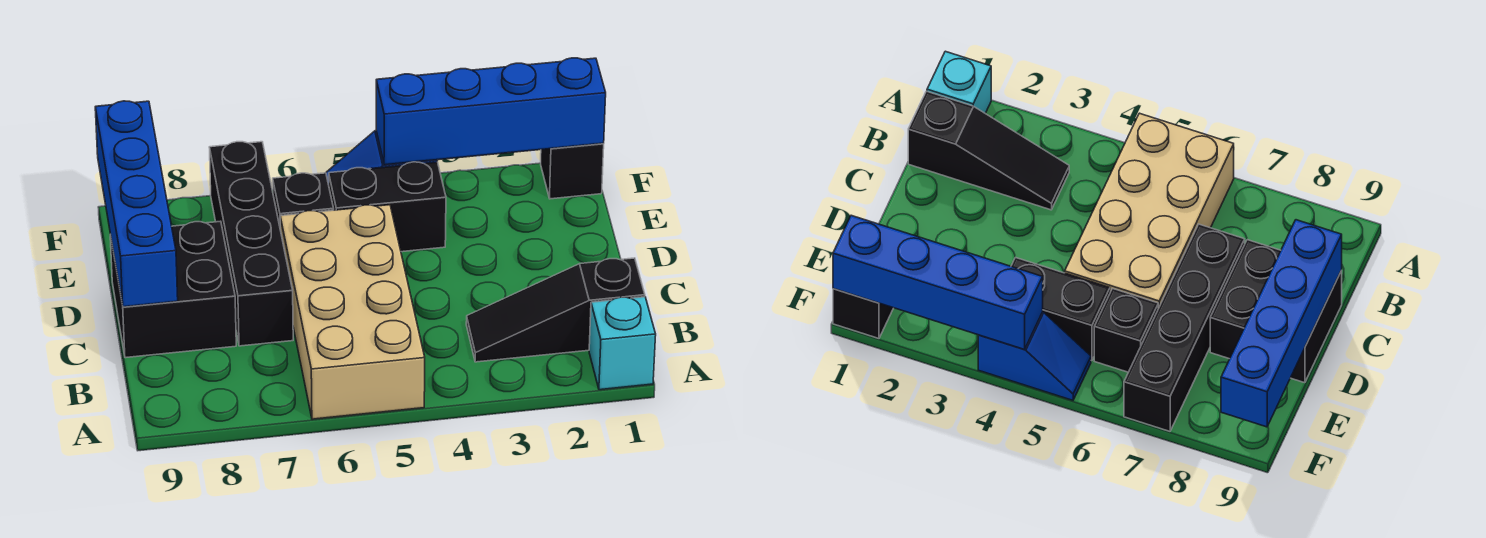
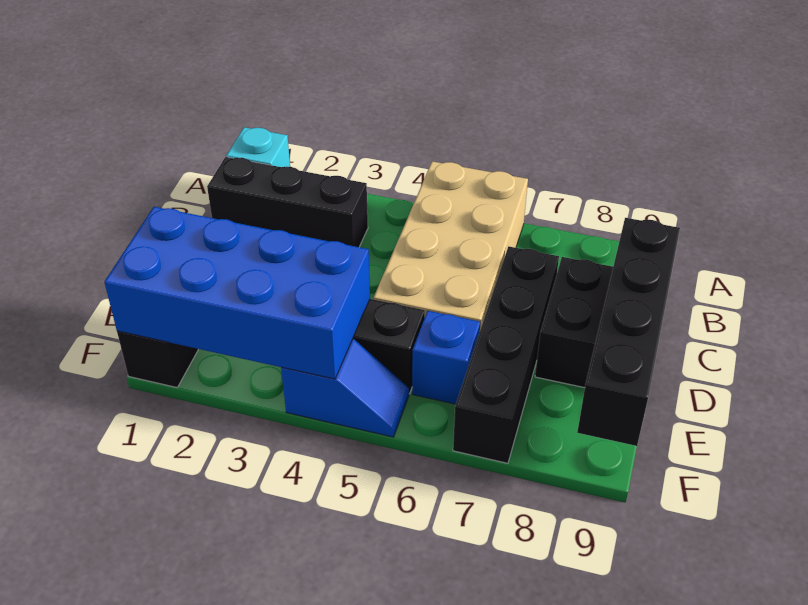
black 1x3 slope [466,258,645,362] -> black 1x3 brick [207,157,368,247]
blue 1x4 brick [95,101,178,307] -> black 1x4 brick [577,218,680,446]
black 1x1 brick [273,173,334,226] -> blue 1x1 brick [412,311,480,404]
blue 1x4 brick [376,58,606,165] -> blue 2x4 brick [104,207,370,379]

